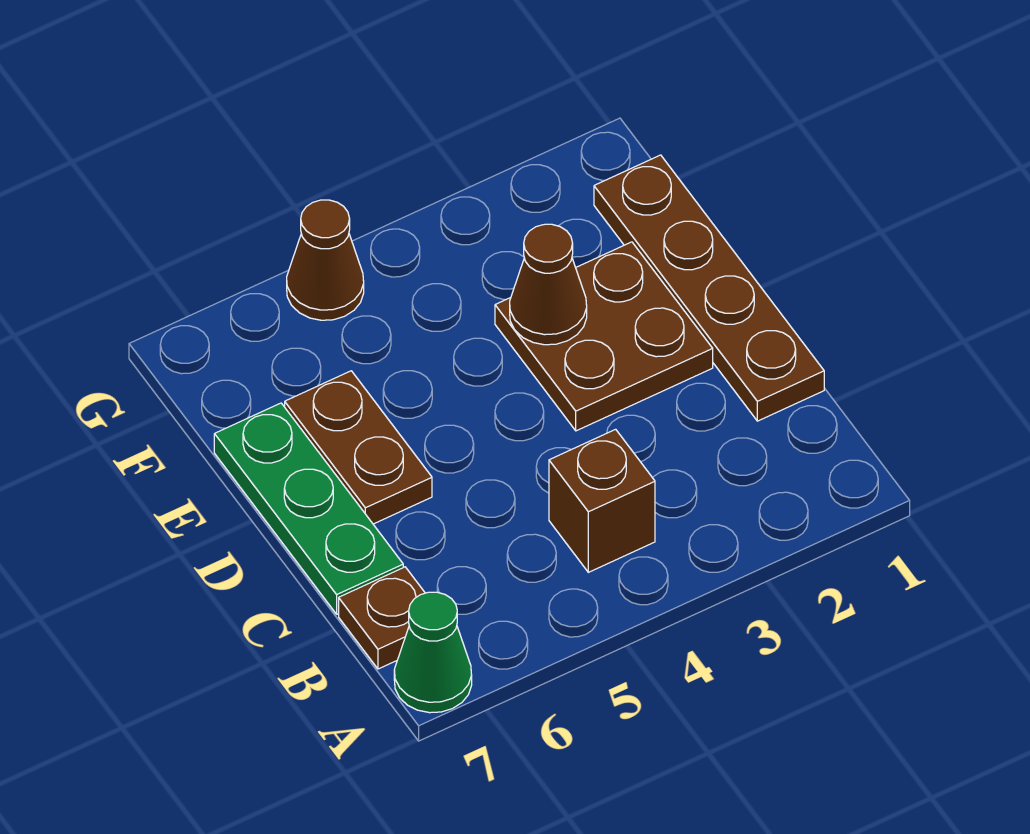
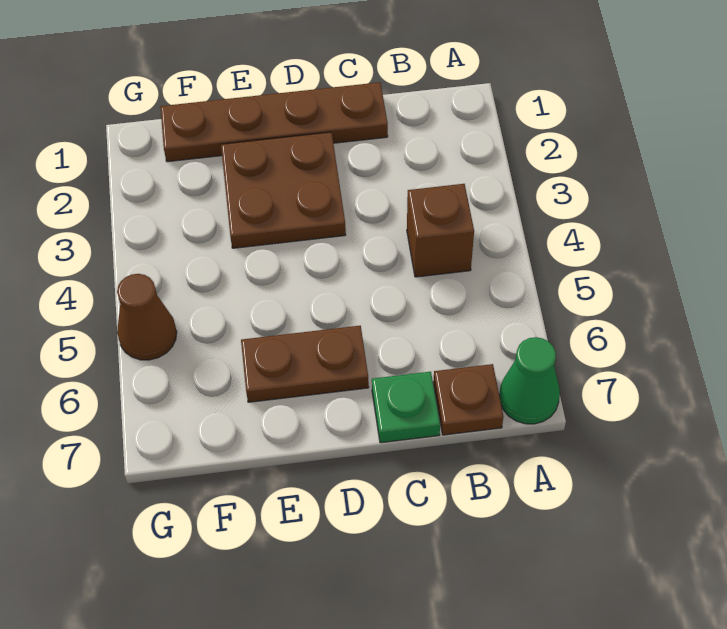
green 1x3 plate [214,403,403,614] -> green 1x1 plate [372,372,440,443]
brown 1x1 cone [510,224,587,345] -> none

